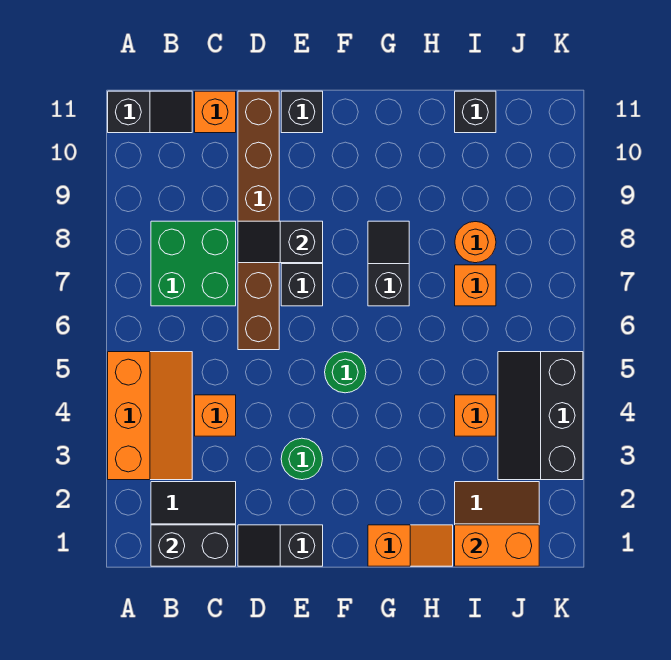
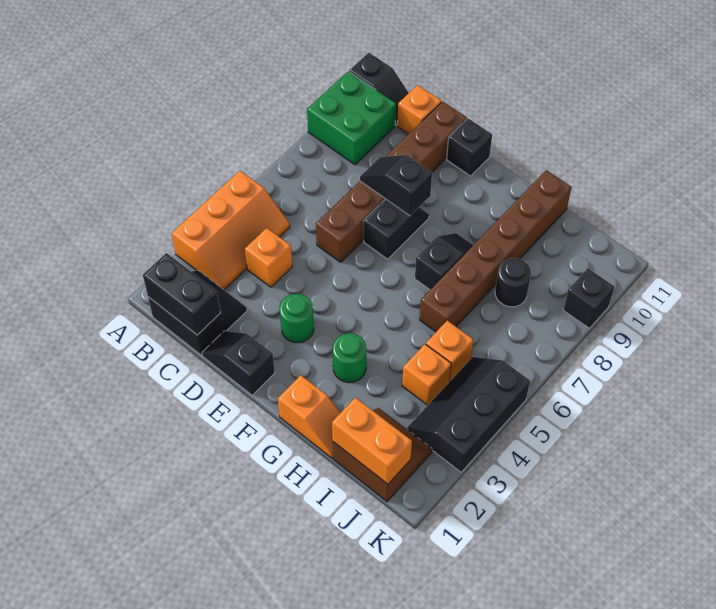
green 2x2 brick [151,221,236,306] -> green 2x2 brick moved to [307,71,396,165]
green 1x1 round brick [325,352,366,393] -> green 1x1 round brick moved to [333,333,366,383]
none -> brown 1x6 brick [420,170,572,332]
orange 1x1 brick [455,265,496,306] -> orange 1x1 brick moved to [426,321,473,381]
orange 1x1 round brick [455,222,496,263] -> black 1x1 round brick [495,258,531,307]
black 1x1 brick [455,91,496,133] -> black 1x1 brick moved to [563,268,614,328]

